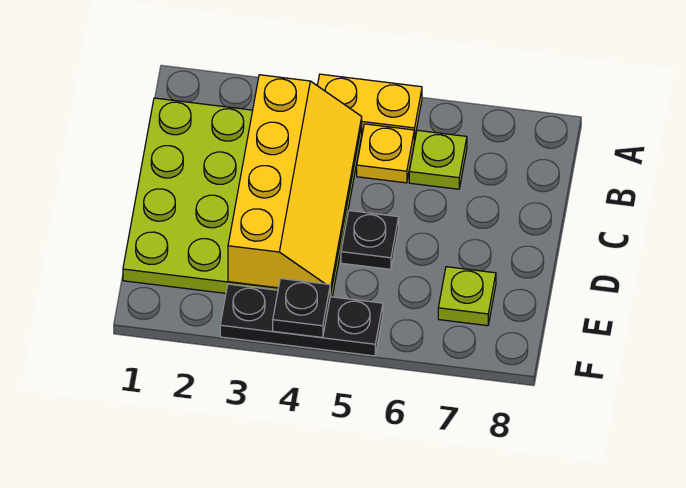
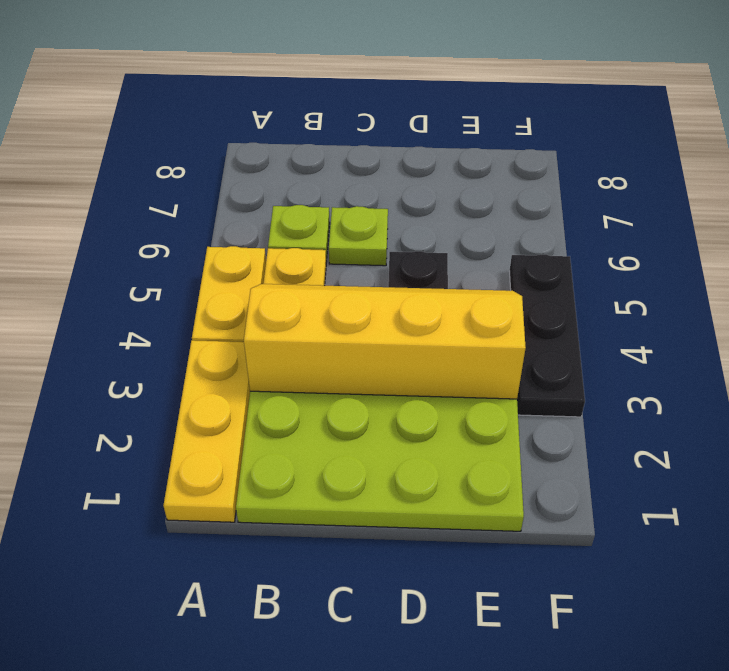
none -> yellow 1x3 plate [163,340,250,522]
lime 1x1 plate [438,267,496,326] -> lime 1x1 plate moved to [329,206,388,266]
black 1x1 plate [273,279,331,337] -> none

